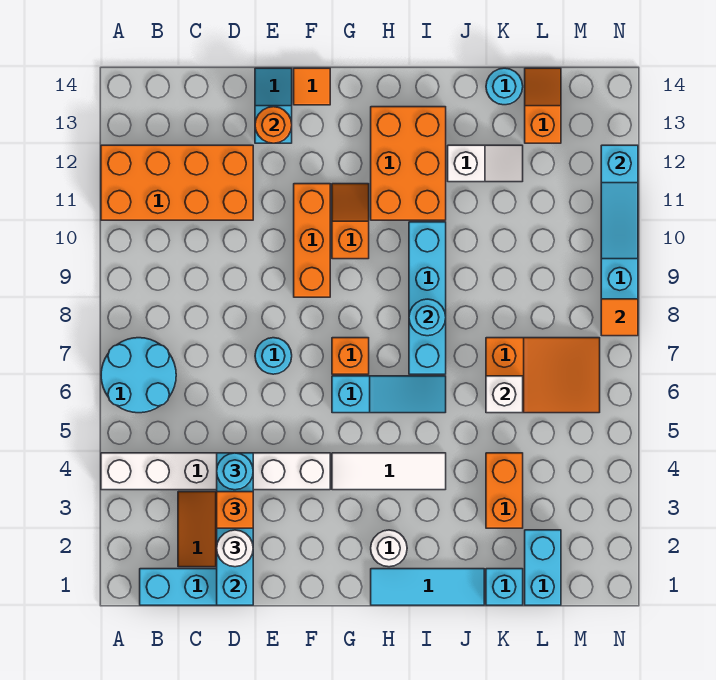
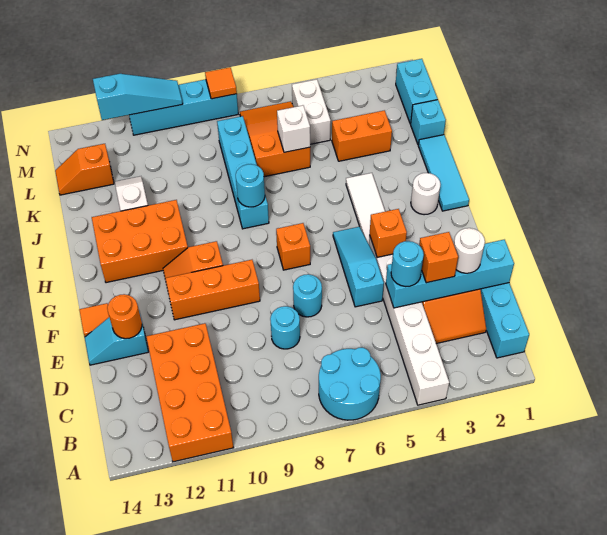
none -> orange 1x1 brick [370,209,407,257]
cyan 1x3 slope [332,376,446,413] -> cyan 1x3 slope moved to [333,227,384,307]
cyan 1x4 brick [409,222,446,374] -> cyan 1x4 brick turned to [217,116,269,229]
cyan 1x1 round brick [486,68,523,105] -> cyan 1x1 round brick moved to [270,306,300,349]
cyan 1x2 brick [525,530,561,605] -> cyan 1x2 brick turned to [396,59,437,124]
none -> white 1x2 brick [292,79,331,144]

